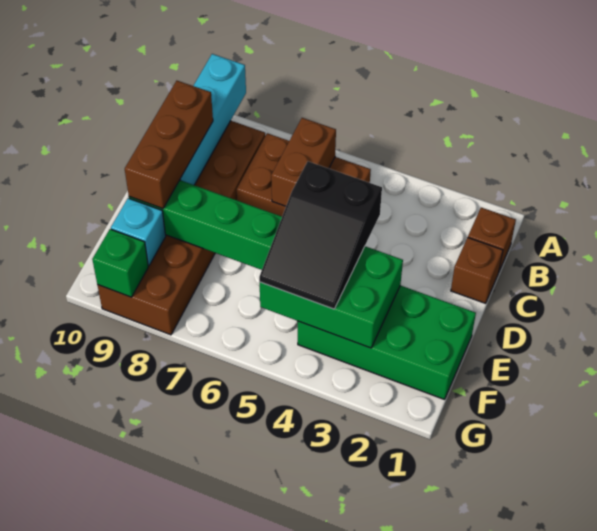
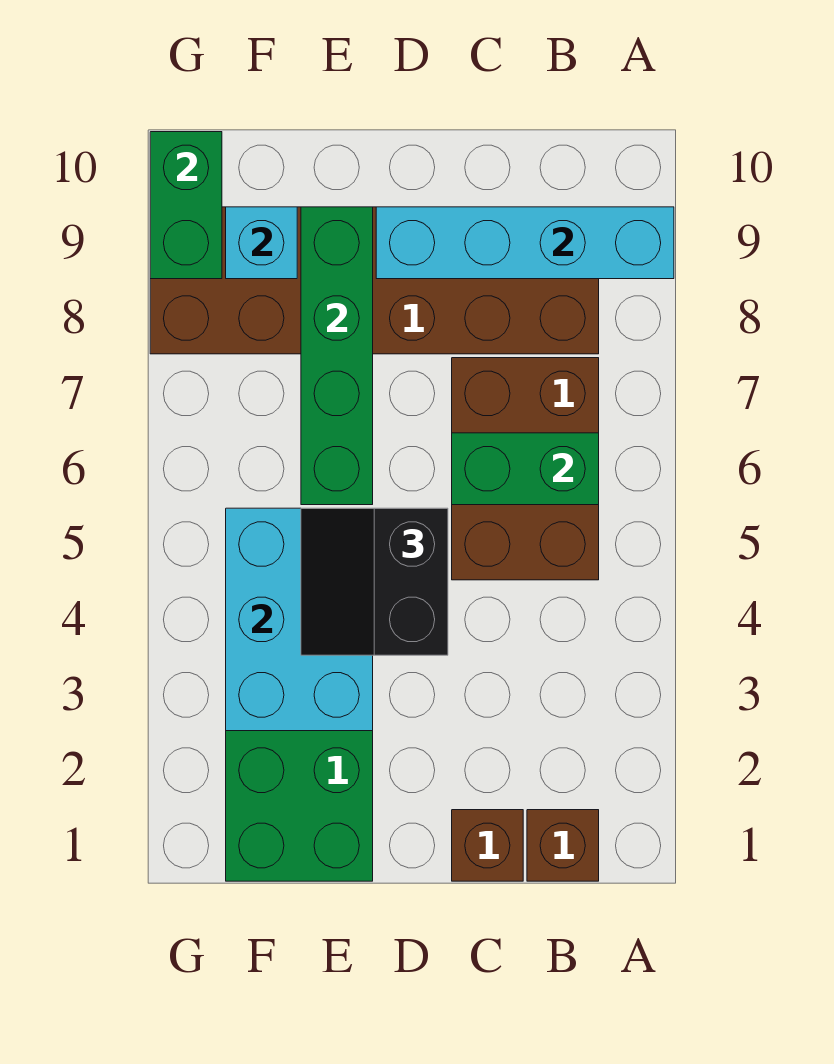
brown 1x2 brick [271,118,336,206] -> green 1x2 brick [452,433,599,505]
brown 1x3 brick [125,81,213,209] -> none
black 2x3 slope [259,162,382,309] -> black 2x2 slope [301,508,448,655]
green 2x3 brick [259,246,403,348] -> cyan 2x3 brick [226,508,373,731]
green 1x1 brick [92,229,148,297] -> green 1x2 brick [150,132,222,279]

